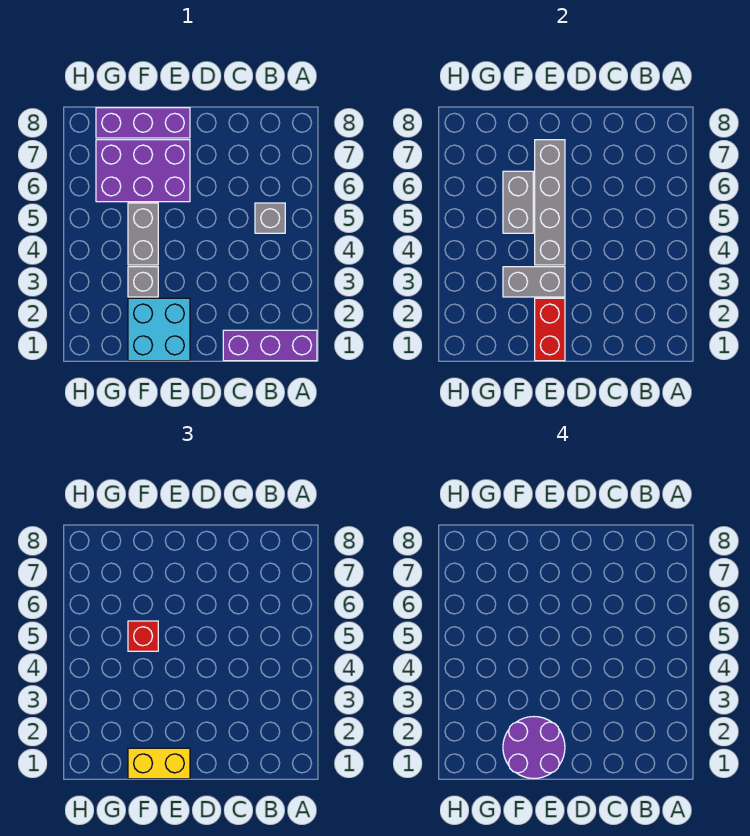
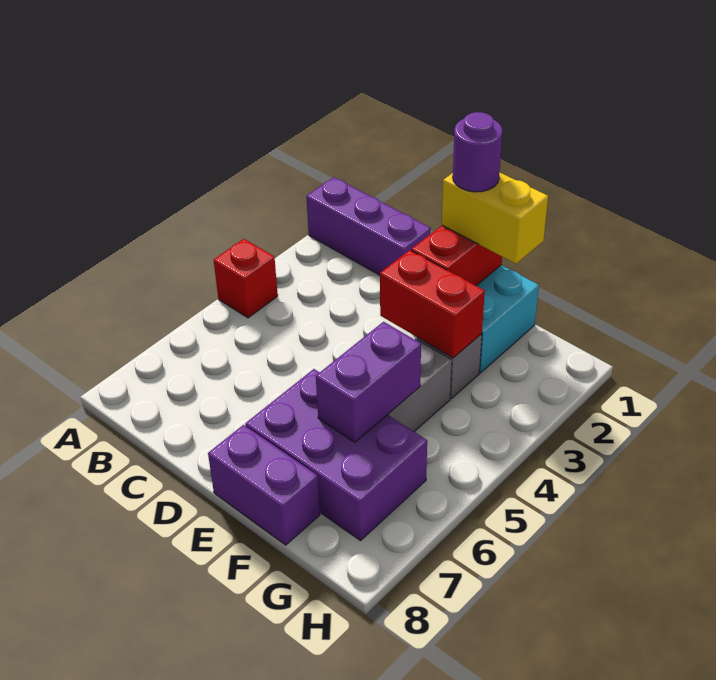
grey 1x1 brick [255,203,285,233] -> none
purple 2x2 round brick [503,717,565,779] -> purple 1x1 round brick [453,112,502,192]
grey 1x2 brick [503,267,565,297] -> red 1x2 brick [380,250,485,358]
grey 1x4 brick [535,140,565,265] -> none
purple 1x3 brick [96,108,190,138] -> purple 1x2 brick [208,425,320,545]
grey 1x2 brick [503,171,533,233] -> purple 1x2 brick [316,322,421,442]
red 1x1 brick [128,621,158,651] -> red 1x1 brick moved to [214,239,278,318]

